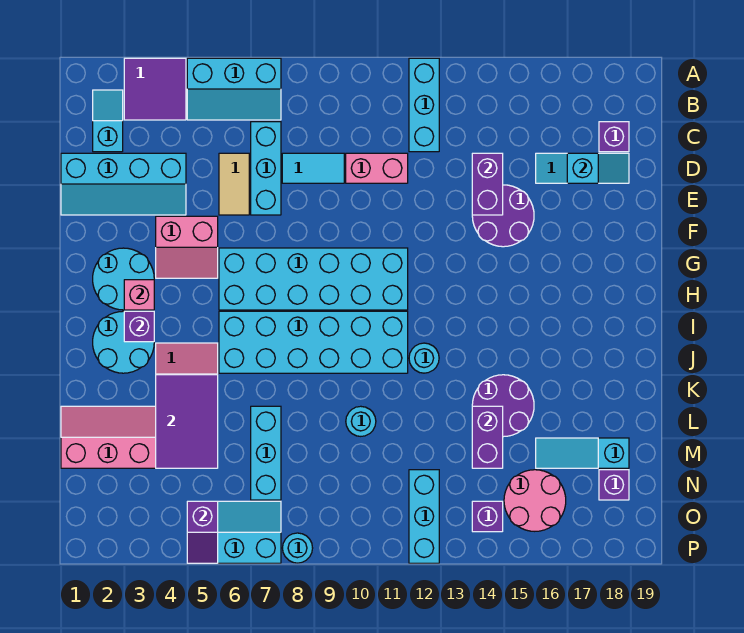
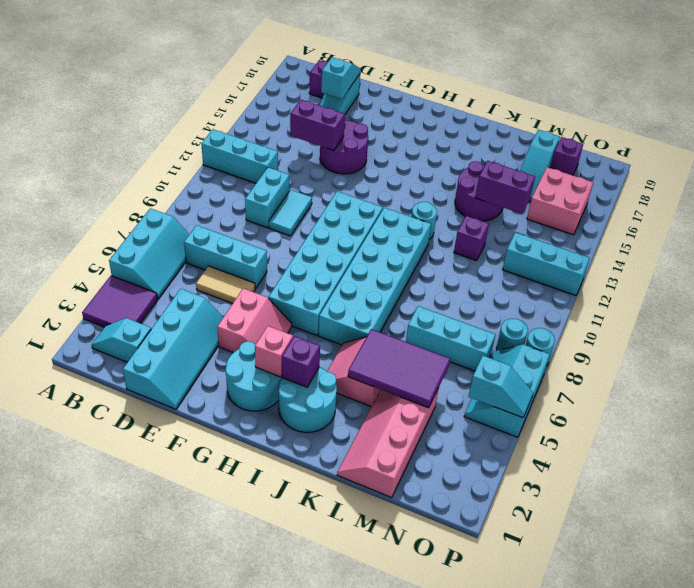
cyan 1x2 tile [282,153,344,183] -> cyan 1x2 tile moved to [269,190,312,236]
pink 1x2 brick [346,153,408,183] -> cyan 1x2 brick [245,168,289,228]
cyan 1x1 round brick [346,406,376,436] -> cyan 1x1 round brick moved to [496,319,528,350]
pink 2x2 round brick [504,470,566,531] -> pink 2x2 brick [527,167,593,235]
purple 1x2 slope [187,501,218,563] -> cyan 1x2 slope [468,356,533,418]
purple 1x1 brick [472,501,503,532] -> purple 1x1 brick moved to [454,216,489,261]

